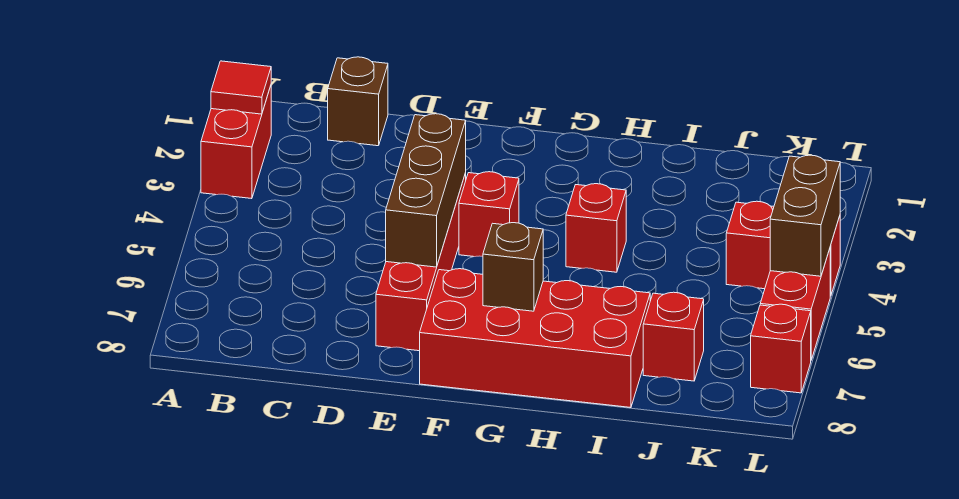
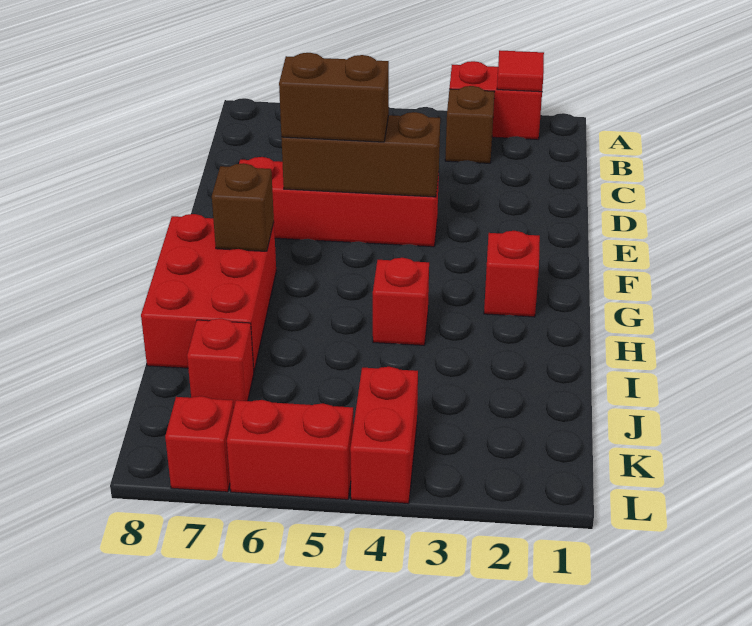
brown 1x1 brick [328,57,388,146] -> brown 1x1 brick moved to [445,86,495,163]
red 1x1 brick [459,172,519,257] -> red 1x1 brick moved to [484,231,540,317]
red 2x4 brick [420,269,650,408] -> red 2x3 brick [141,214,276,371]
brown 1x2 brick [770,155,840,276] -> brown 1x2 brick moved to [279,53,389,142]

